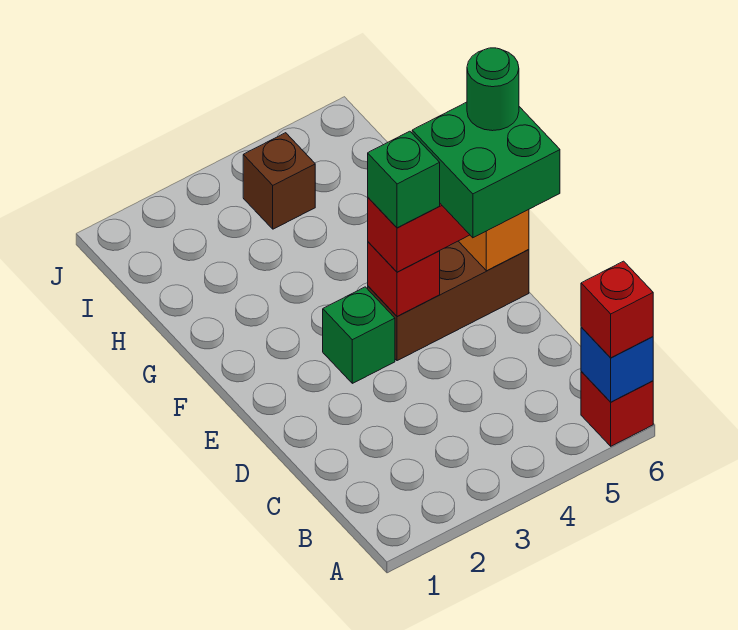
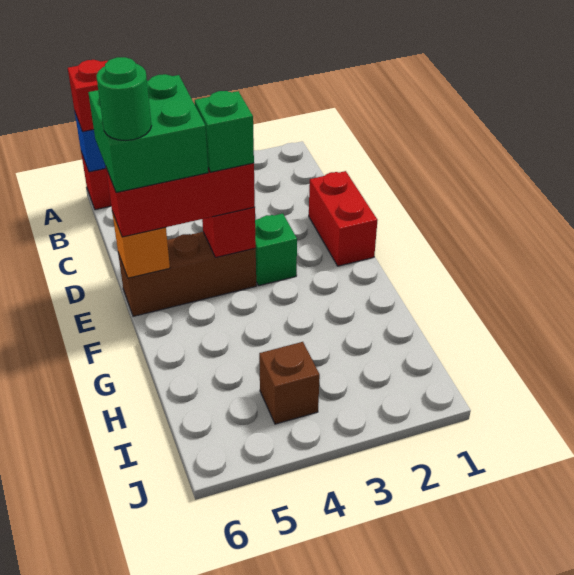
none -> red 1x2 brick [309,171,378,266]

